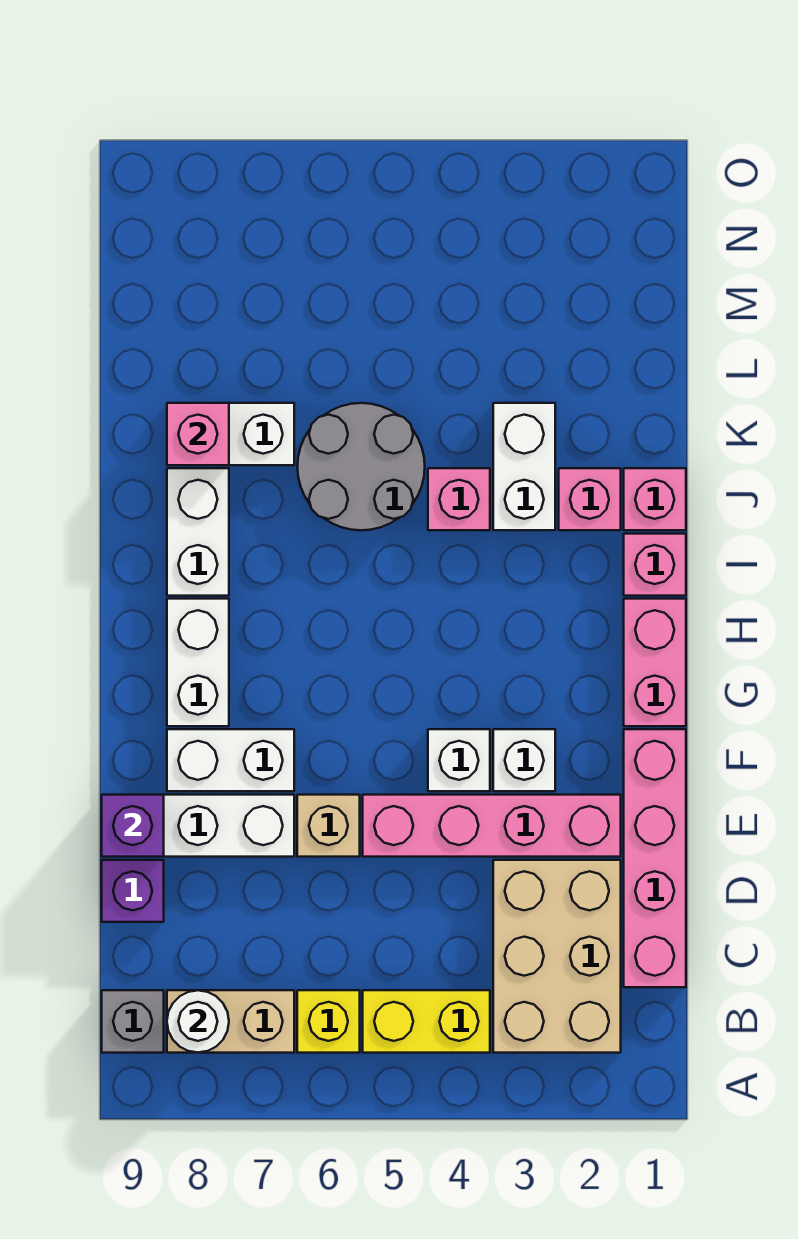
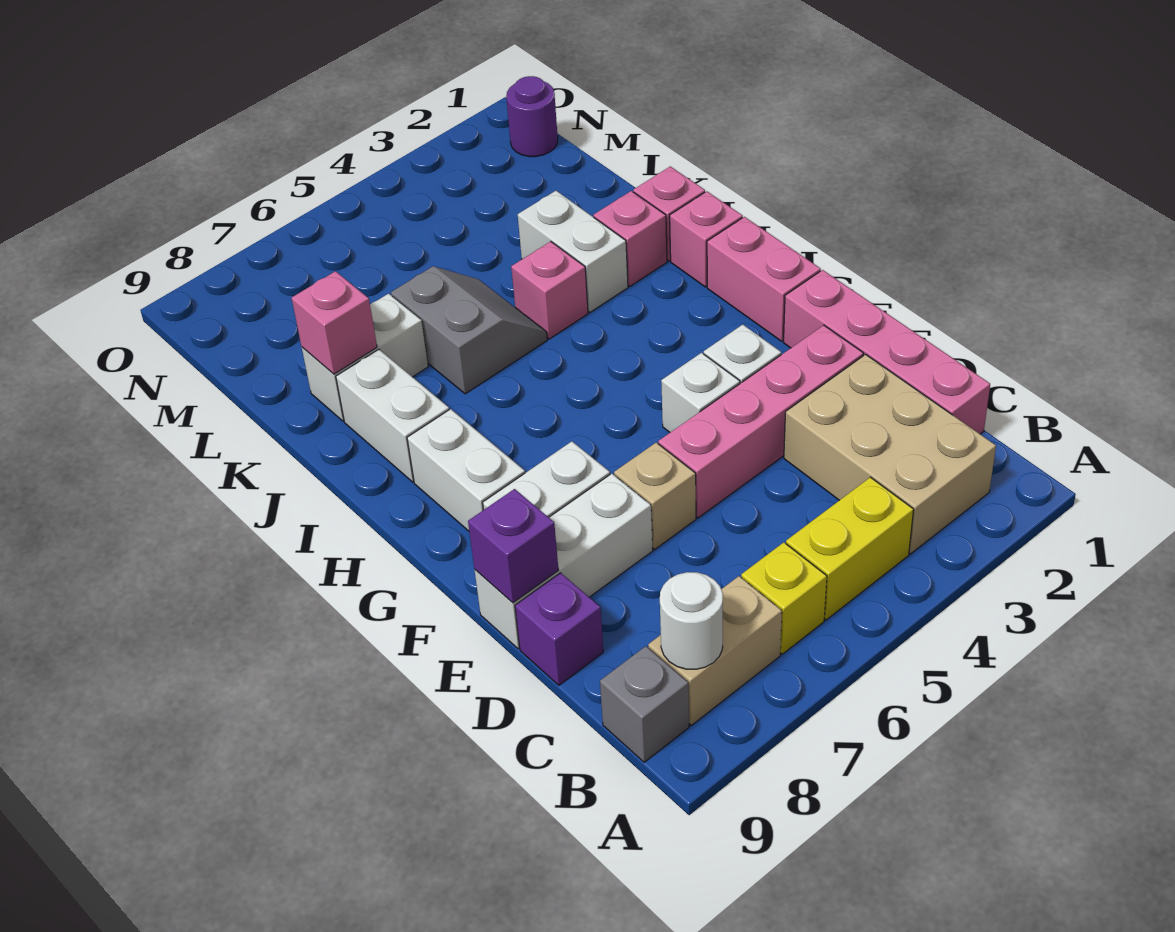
grey 2x2 round brick [297,403,425,530] -> grey 2x2 slope [391,266,547,394]
none -> purple 1x1 round brick [506,76,558,157]

